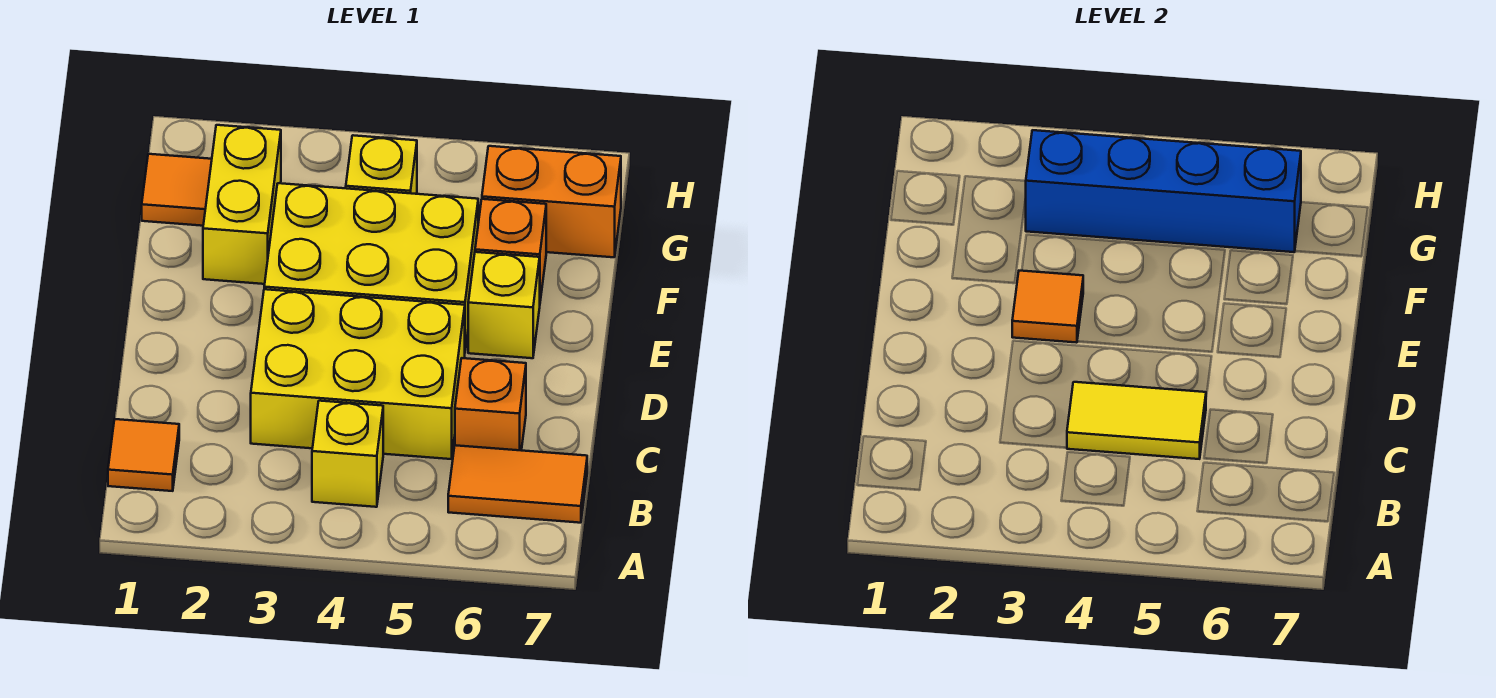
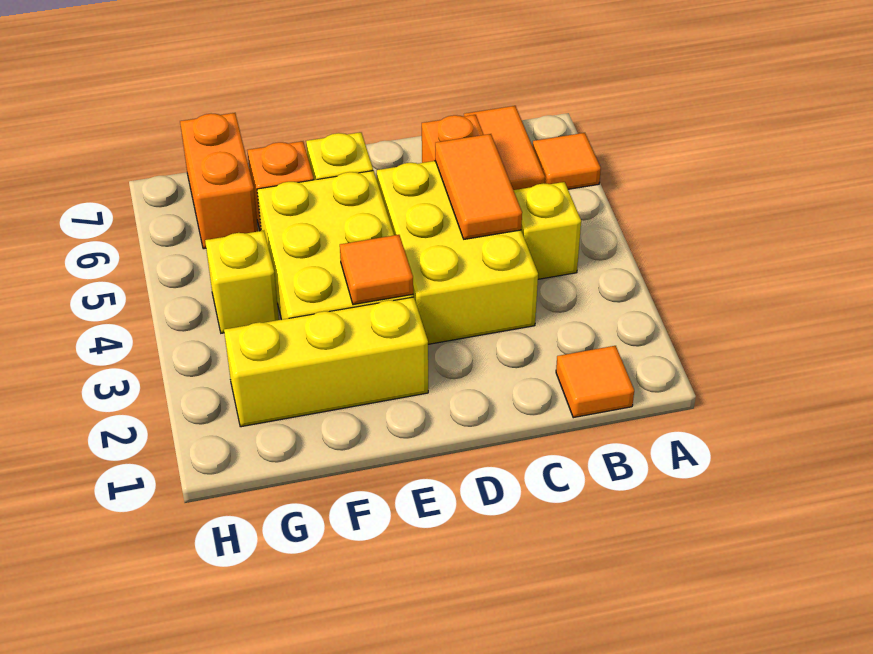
yellow 1x2 tile [1067,382,1206,459] -> orange 1x2 tile [435,134,522,239]
yellow 1x2 brick [203,125,281,284] -> yellow 1x3 brick [224,297,428,427]
orange 1x1 tile [142,154,212,226] -> orange 1x1 tile moved to [533,133,601,189]
blue 1x4 brick [1026,130,1301,252] -> none

